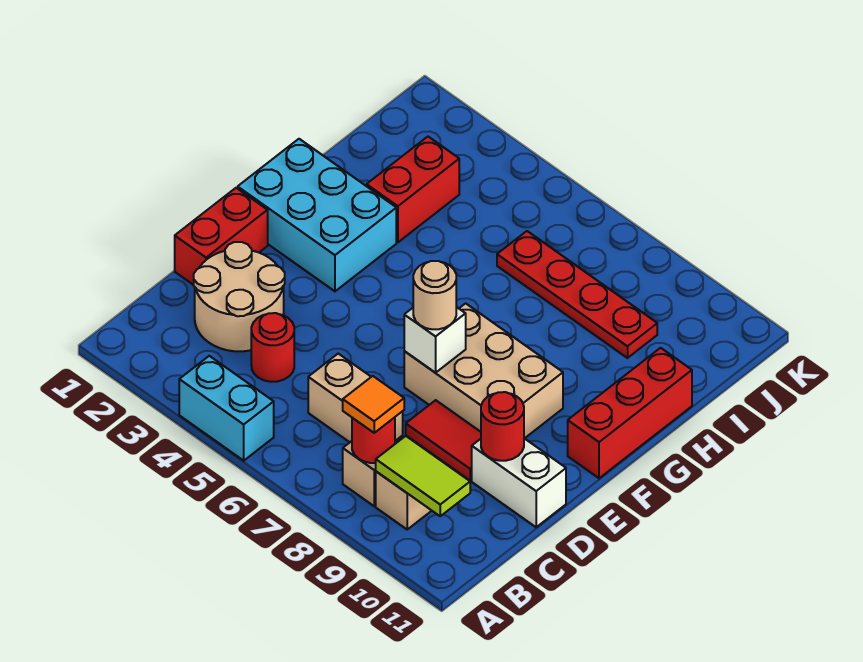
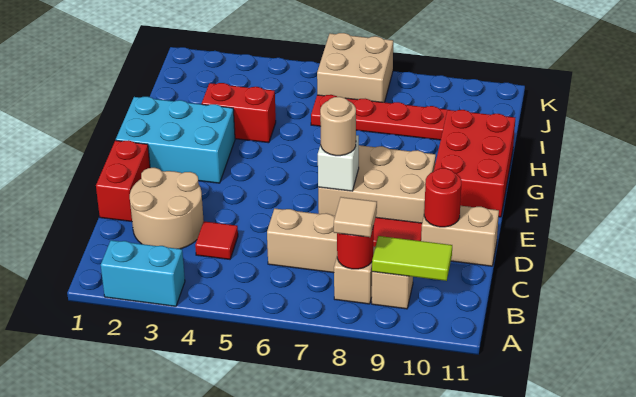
cyan 1x2 brick [179,356,274,461] -> cyan 1x2 brick moved to [101,240,185,306]
orange 1x1 tile [343,376,404,433] -> tan 1x1 tile [334,197,377,237]
red 1x1 round brick [251,313,294,382] -> red 1x1 tile [195,222,238,259]
white 1x2 brick [472,438,566,527] -> tan 1x2 brick [421,206,499,266]
red 1x3 brick [568,348,692,478] -> red 2x3 brick [434,110,515,217]
red 1x2 brick [367,137,459,242] -> red 1x2 brick turned to [202,83,276,143]
none -> tan 2x2 brick [317,33,393,102]

